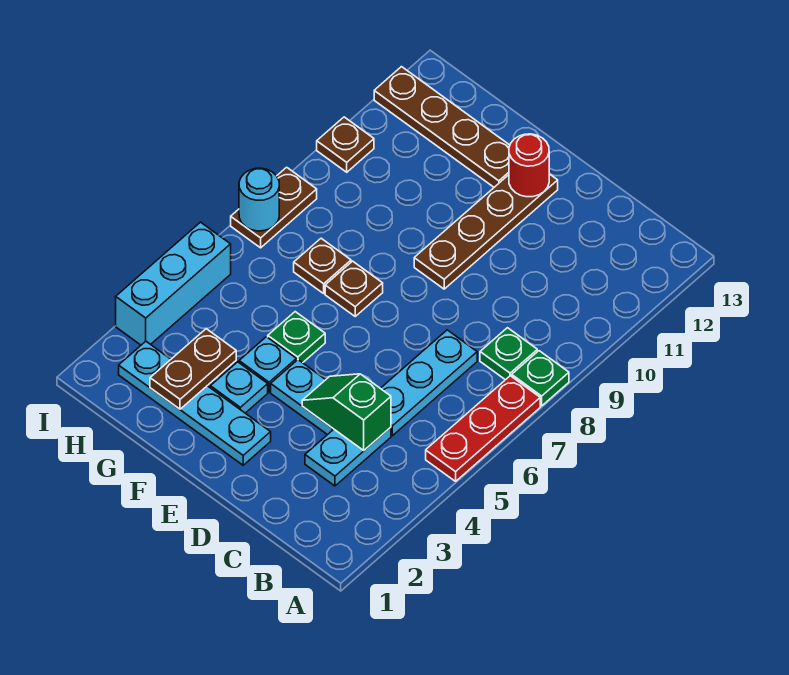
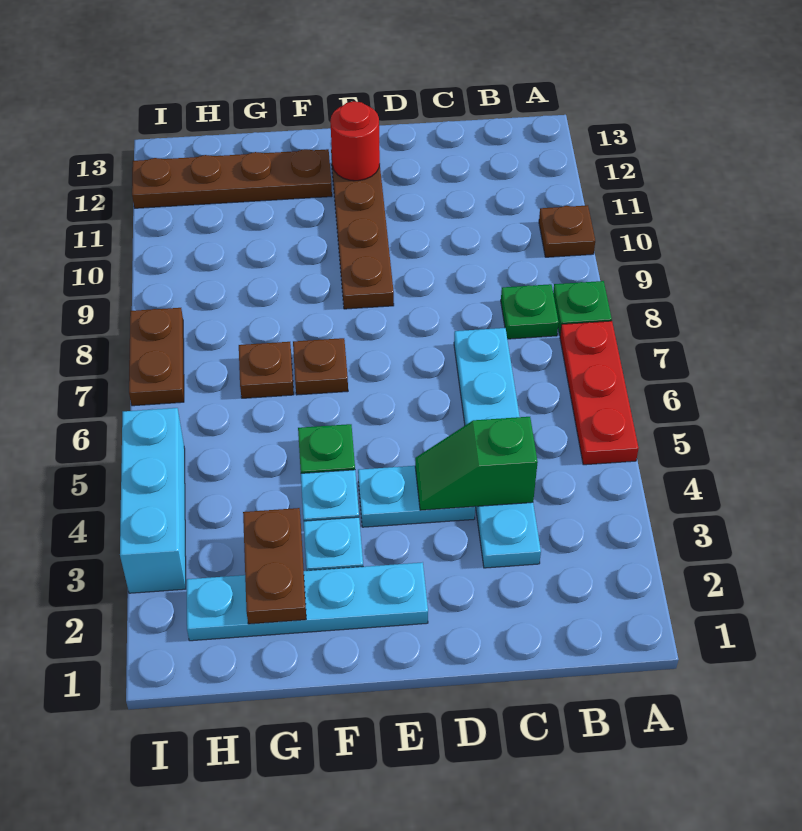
cyan 1x1 round brick [239,168,279,231] -> none
brown 1x1 plate [317,117,374,172] -> brown 1x1 plate moved to [539,205,595,257]

